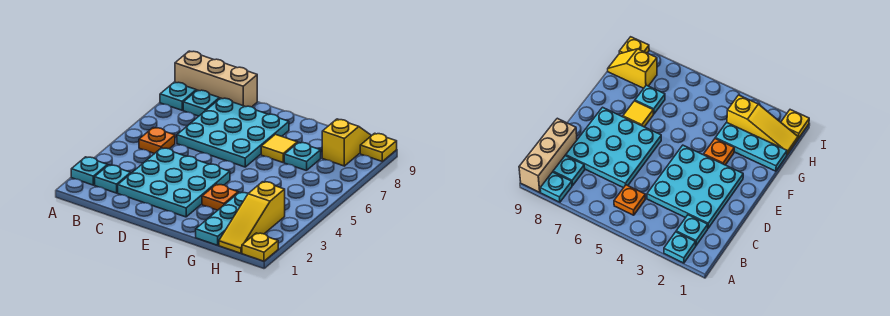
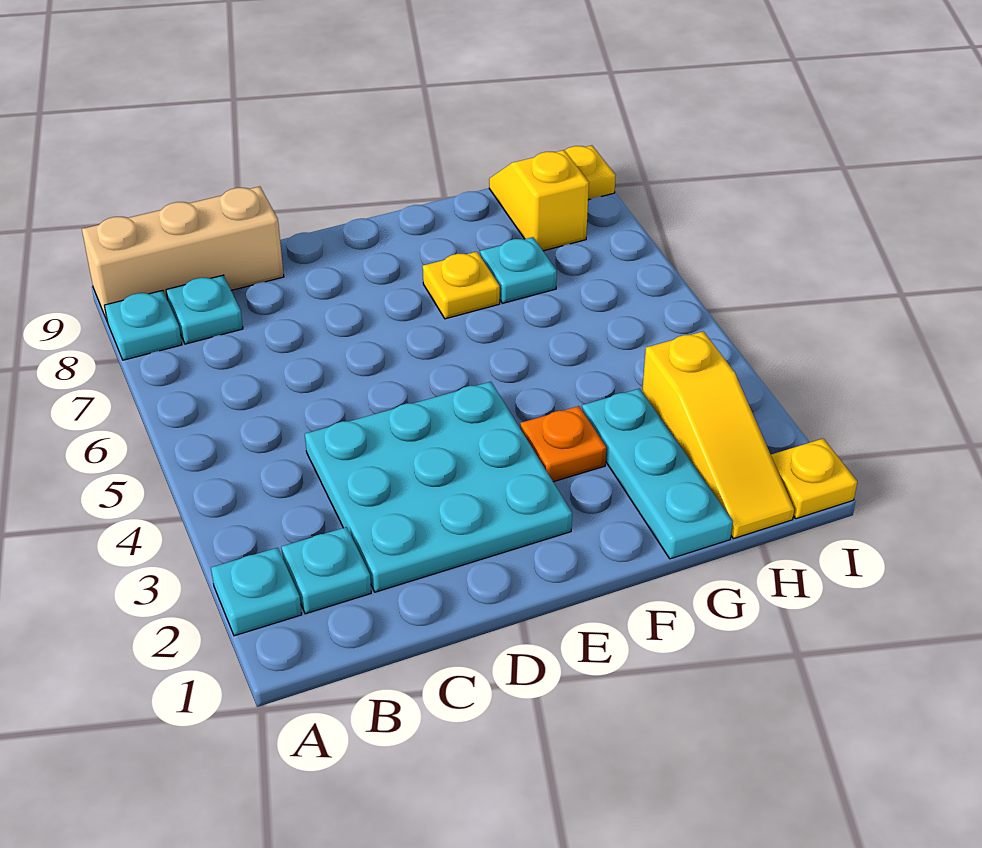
orange 1x1 plate [139,128,175,154] -> none
cyan 3x3 plate [177,98,289,167] -> none
yellow 1x1 tile [261,134,297,162] -> yellow 1x1 plate [423,252,500,319]

